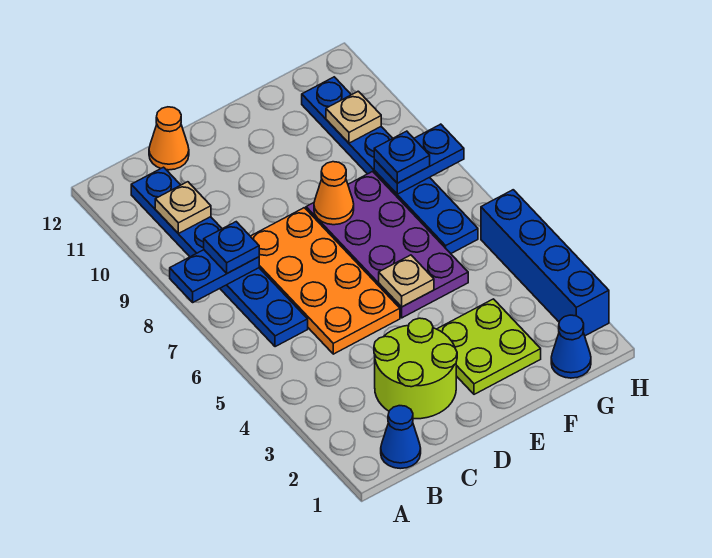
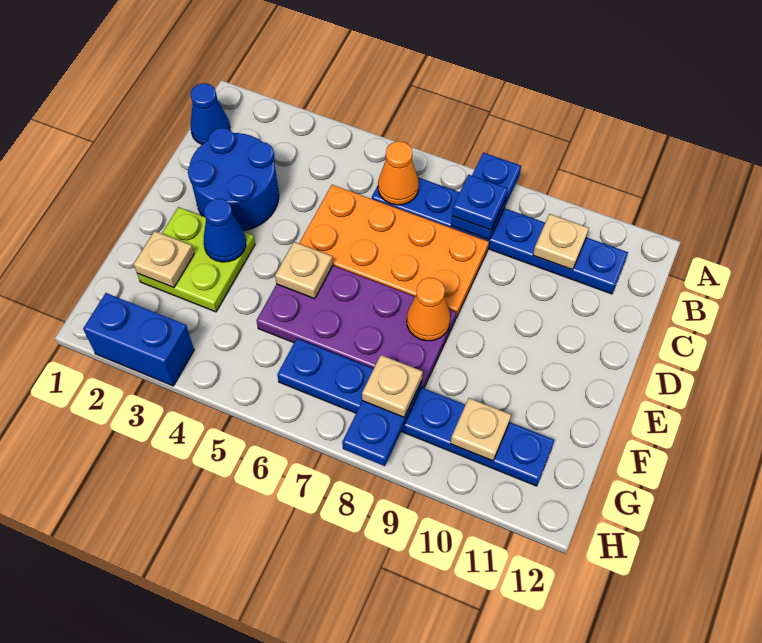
lime 2x2 round brick [374,318,457,419] -> blue 2x2 round brick [188,128,279,231]
orange 1x1 cone [149,107,189,170] -> orange 1x1 cone moved to [378,141,419,205]
none -> tan 1x1 plate [134,231,194,288]
blue 1x1 cone [551,315,591,378] -> blue 1x1 cone moved to [204,199,246,262]
blue 1x1 plate [374,131,430,183] -> tan 1x1 plate [362,355,423,417]
blue 1x4 brick [481,190,609,336] -> blue 1x2 brick [83,293,194,386]

